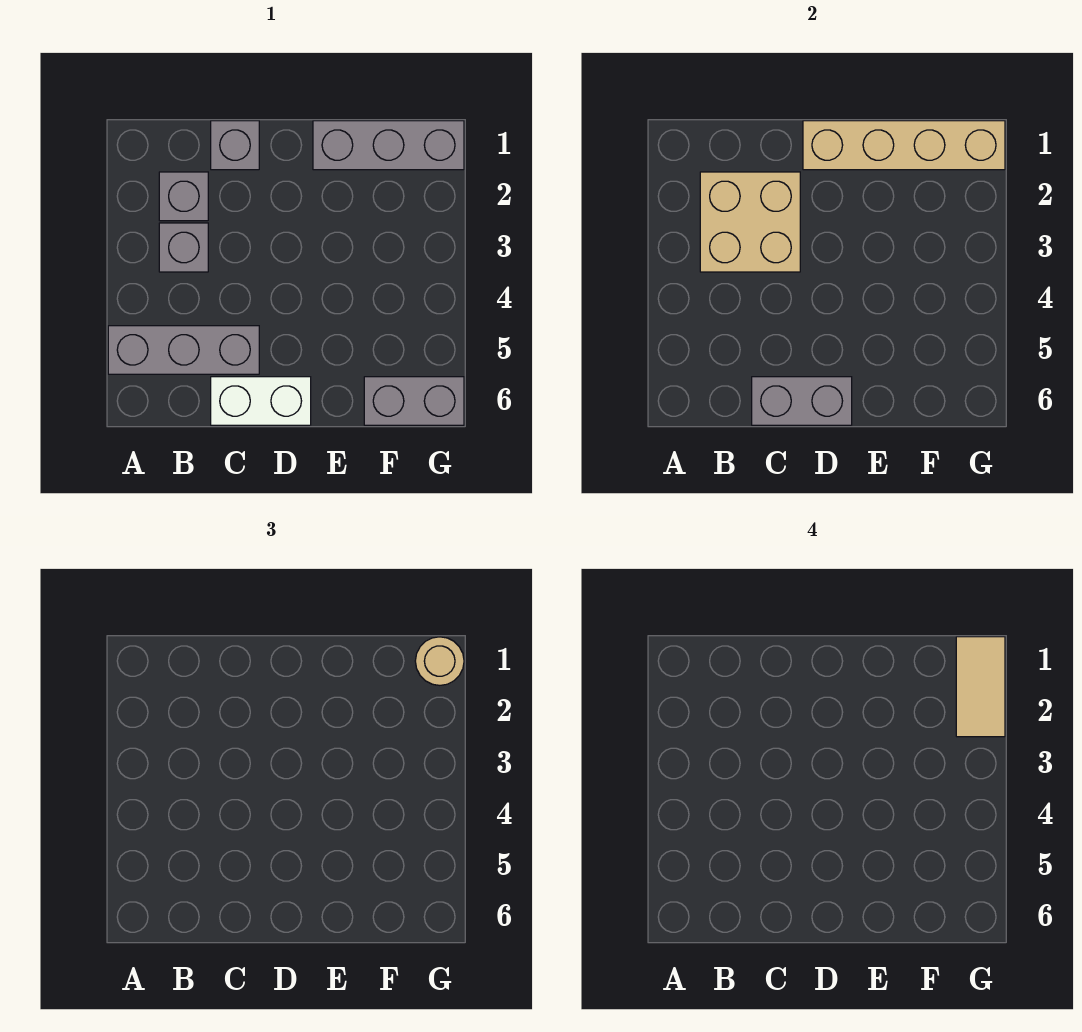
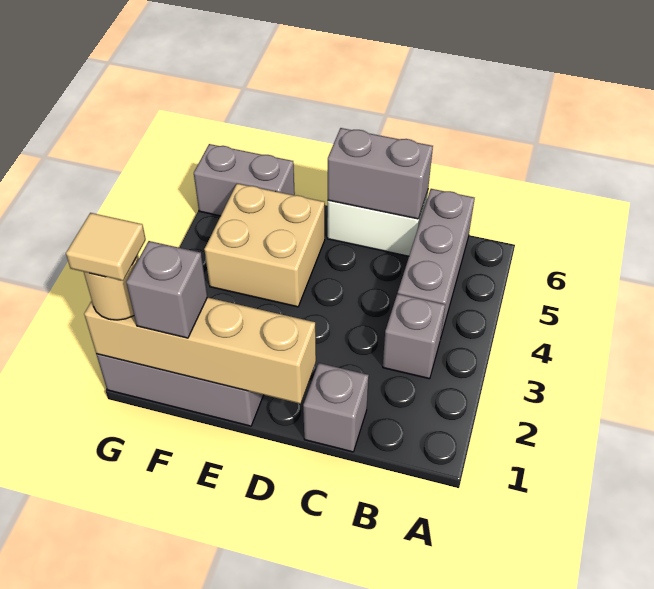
grey 1x3 brick [108,326,259,374] -> grey 1x3 brick turned to [398,189,475,339]
grey 1x1 brick [159,172,208,221] -> grey 1x1 brick moved to [126,241,207,338]
tan 2x2 brick [700,172,800,272] -> tan 2x2 brick moved to [204,184,325,307]
tan 1x2 tile [956,637,1005,737] -> tan 1x1 tile [66,213,146,281]

